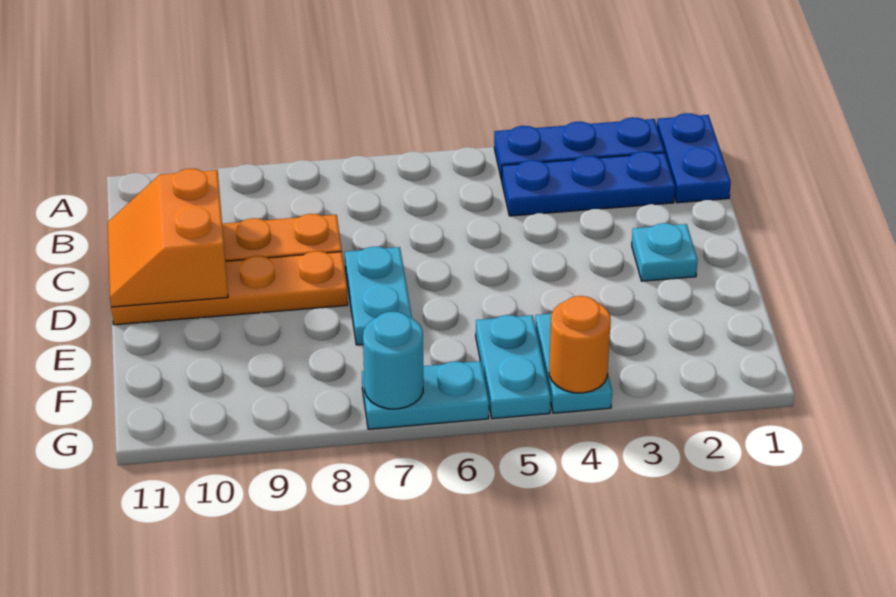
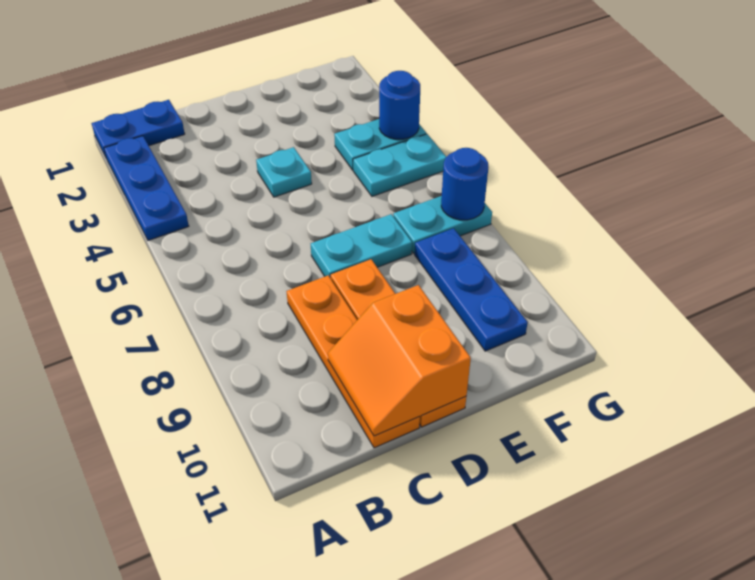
blue 1x3 plate [502,152,675,216] -> blue 1x3 plate moved to [415,228,528,351]
orange 2x2 slope [108,169,228,307] -> orange 2x2 slope turned to [328,285,471,436]
cyan 1x1 plate [632,223,698,281] -> cyan 1x1 plate moved to [256,147,312,197]
orange 1x1 round brick [549,296,611,393] -> blue 1x1 round brick [379,71,420,139]
cyan 1x2 plate [362,361,489,429] -> cyan 1x2 plate turned to [393,196,492,253]
cyan 1x1 round brick [363,312,423,409] -> blue 1x1 round brick [441,148,488,220]

